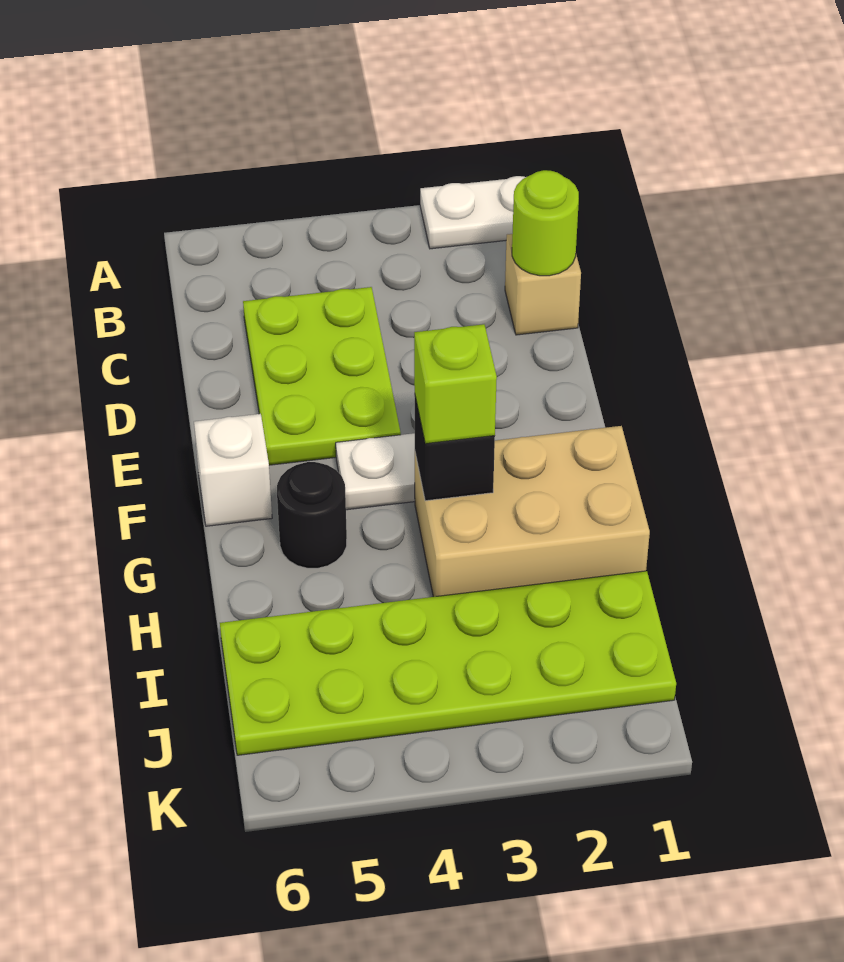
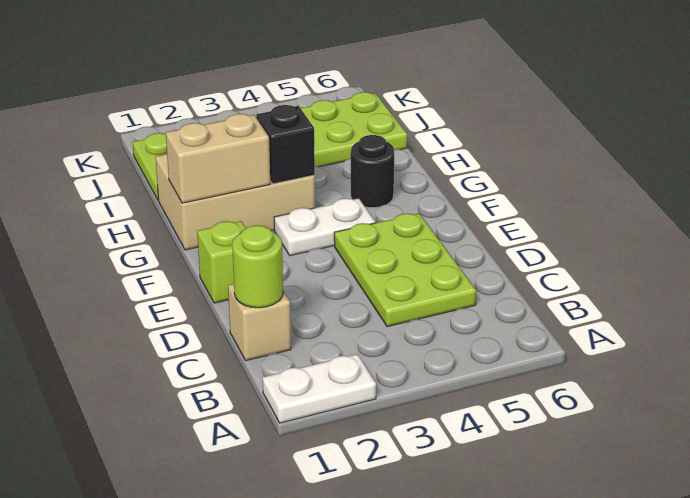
white 1x1 brick [194,414,272,526] -> none
none -> tan 1x2 brick [166,114,270,203]
lime 1x1 brick [414,324,497,444] -> lime 1x1 brick moved to [197,221,246,303]

